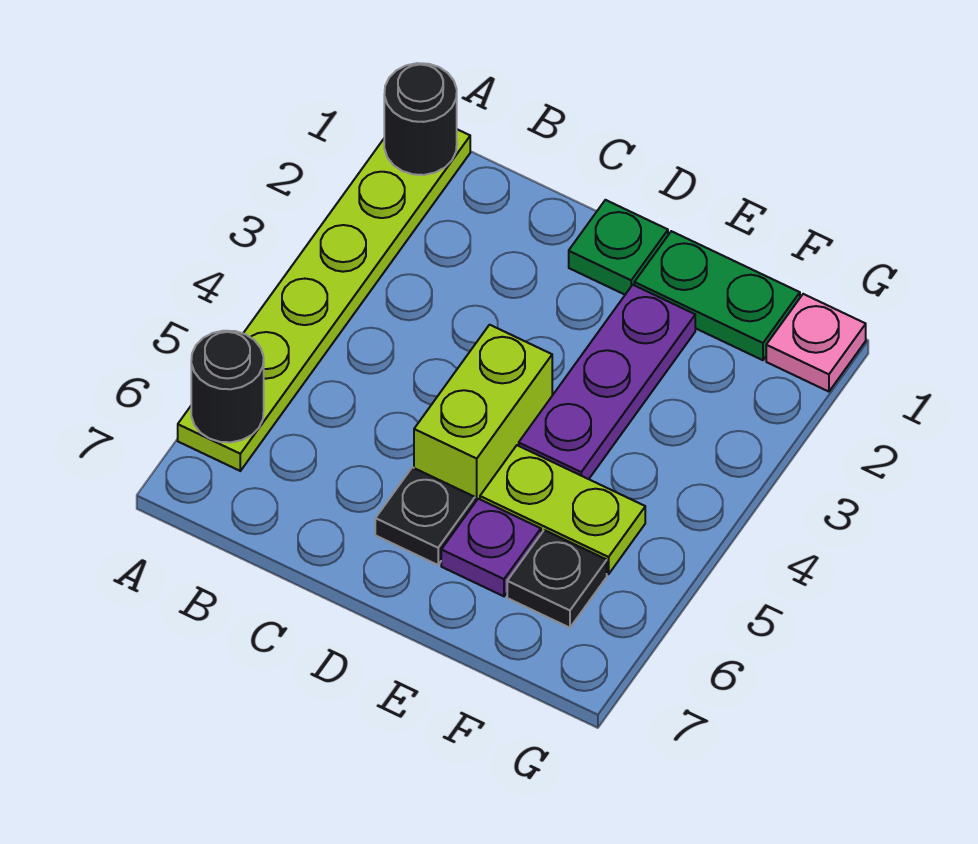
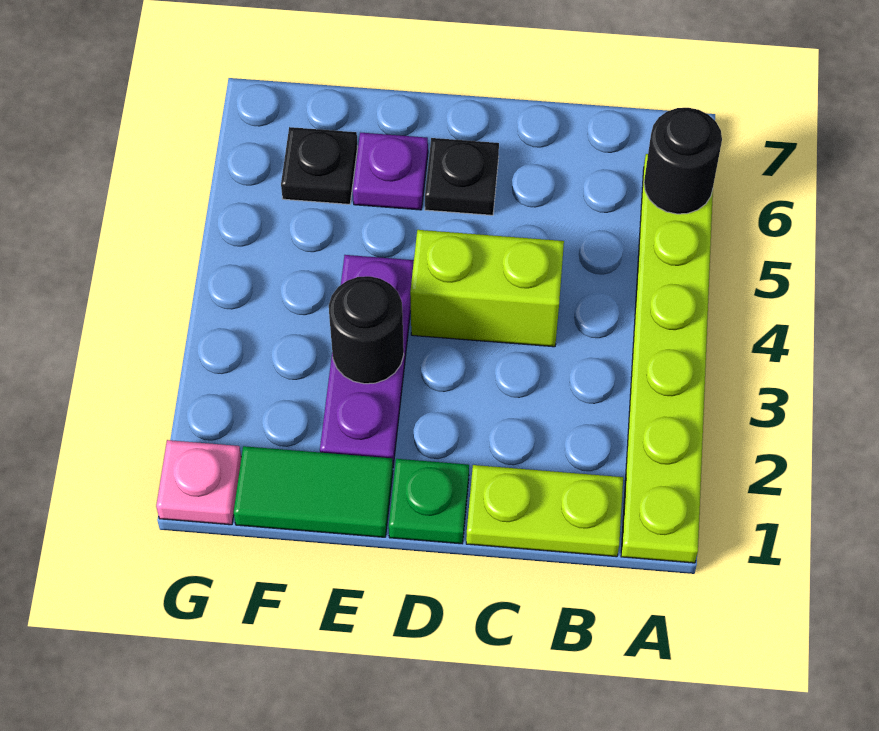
black 1x1 round brick [384,63,457,175] -> black 1x1 round brick moved to [329,276,404,384]
lime 1x2 brick [414,325,552,502] -> lime 1x2 brick turned to [410,230,564,347]
green 1x2 plate [634,231,800,360] -> green 1x2 tile [234,446,393,537]
lime 1x2 plate [480,445,645,574] -> lime 1x2 plate moved to [466,465,623,557]

